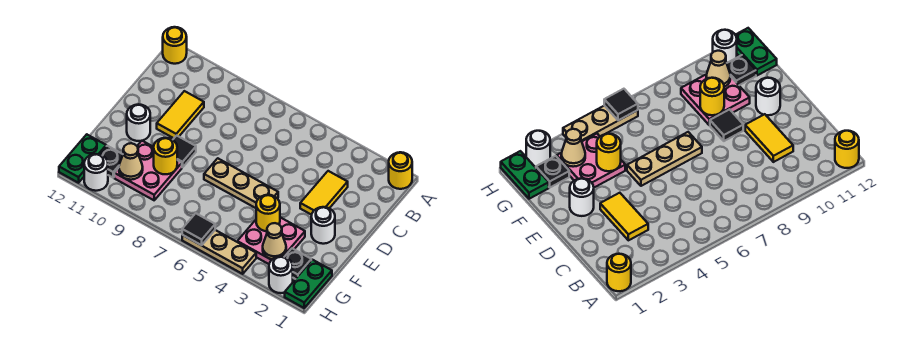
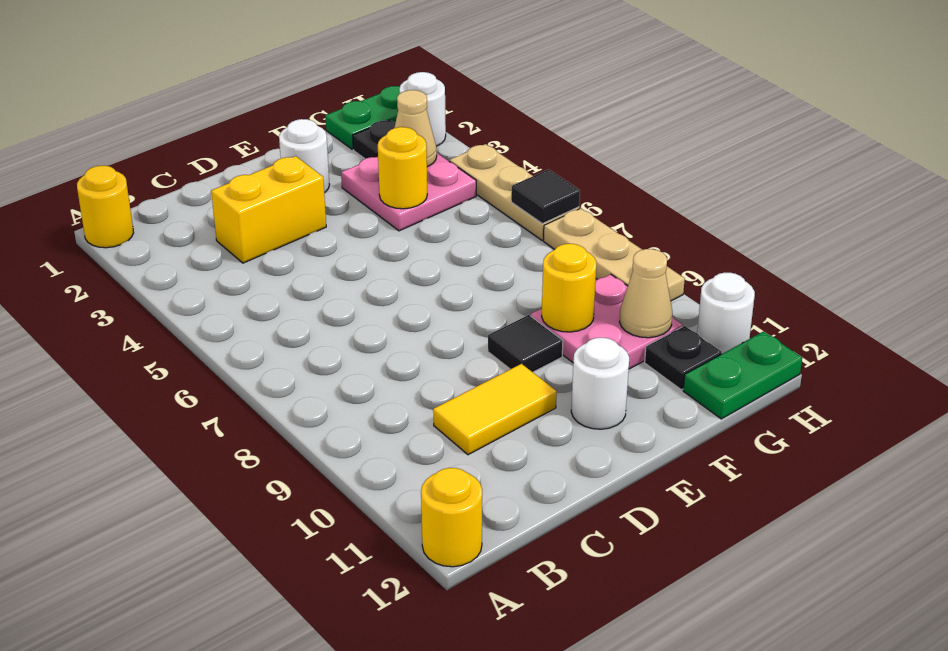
yellow 1x2 tile [300,171,348,215] -> yellow 1x2 brick [211,156,326,263]
tan 1x3 plate [204,158,278,208] -> tan 1x3 plate moved to [543,208,685,301]

